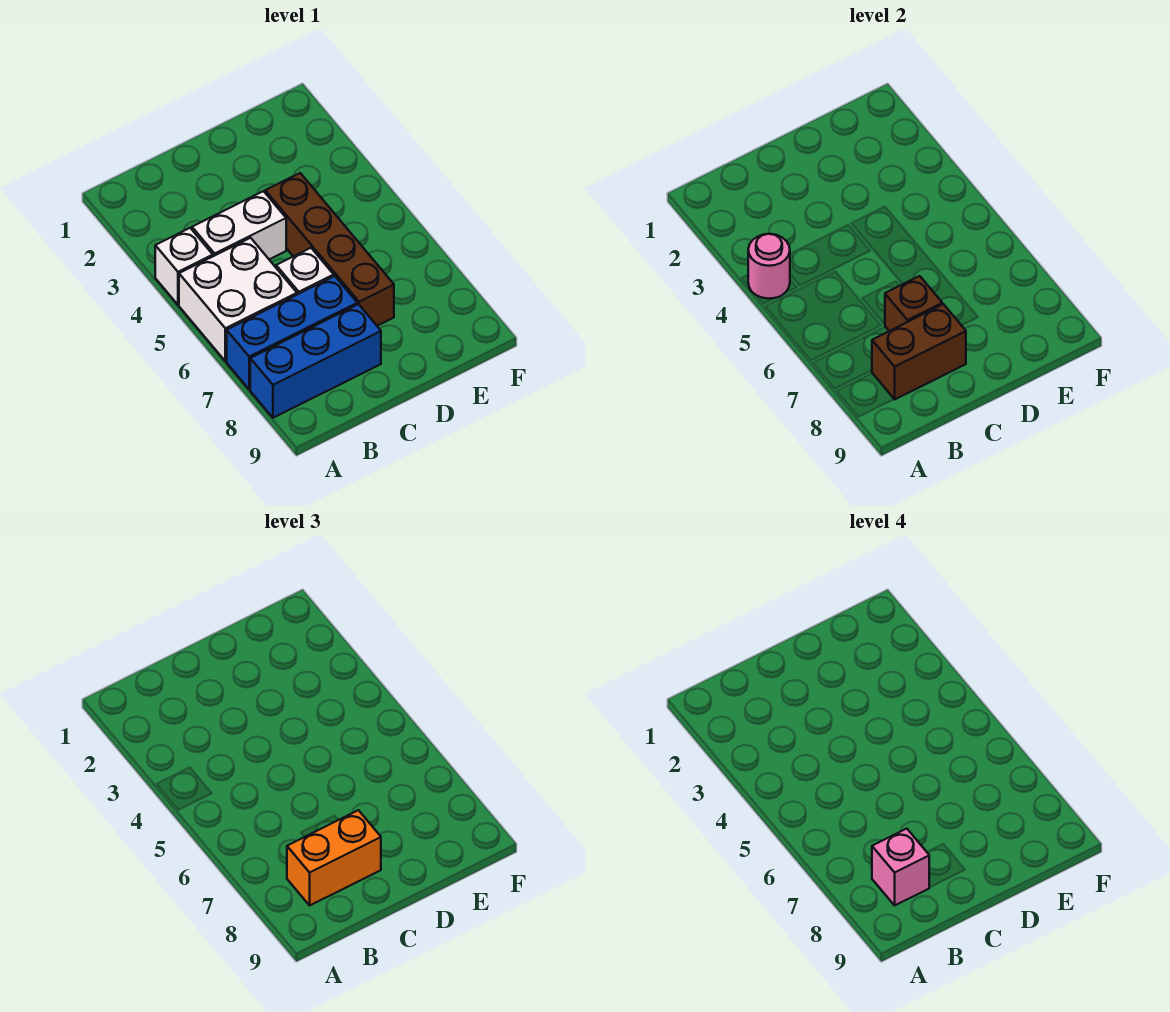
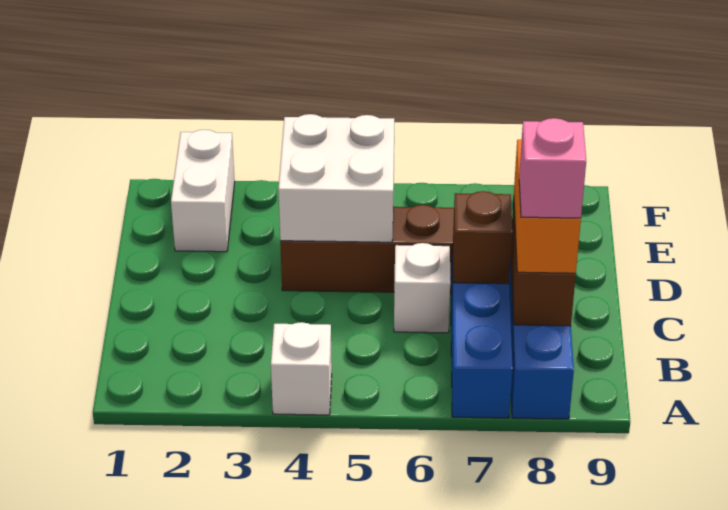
pink 1x1 round brick [748,234,790,299] -> none
white 2x2 brick [179,238,297,361] -> white 2x2 brick moved to [278,114,394,242]
white 1x2 brick [192,191,286,259] -> white 1x2 brick moved to [171,130,235,252]

